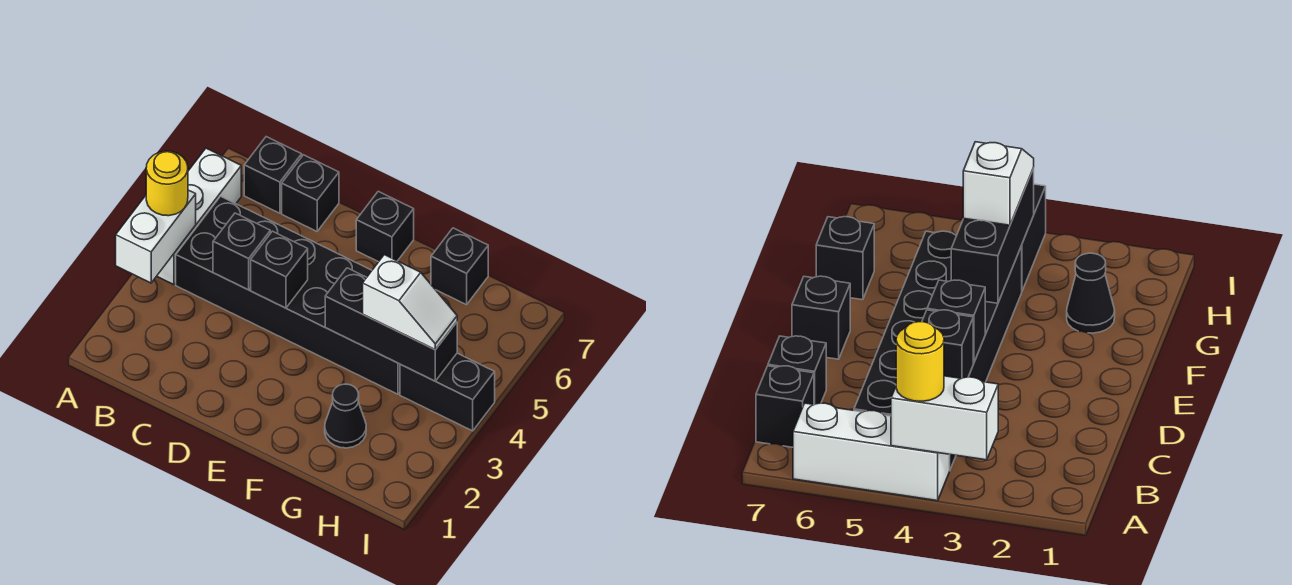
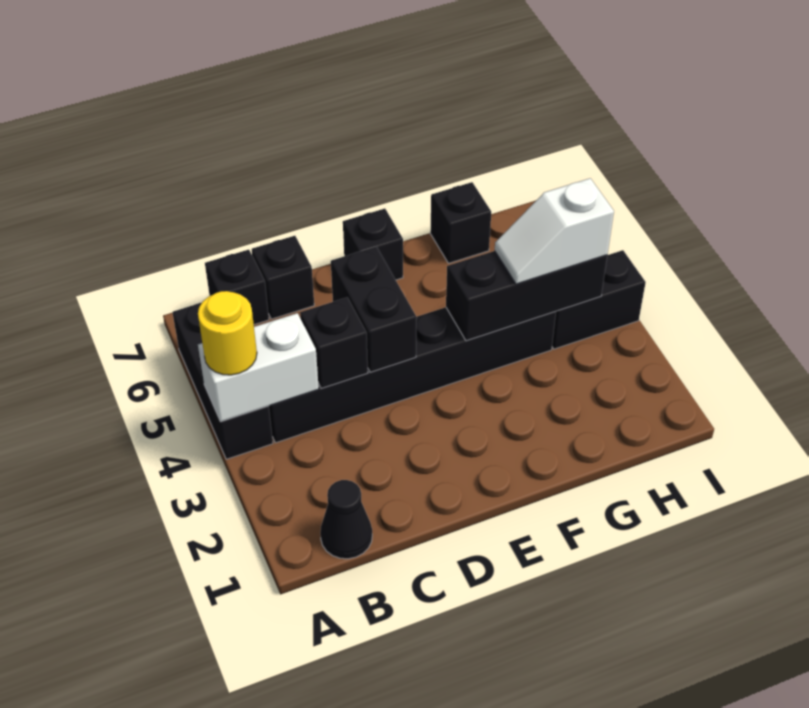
white 1x2 brick [116,190,196,283] -> white 1x2 brick turned to [198,313,319,422]
white 1x3 brick [157,148,241,285] -> black 1x3 brick [172,303,273,459]
black 2x6 brick [176,196,400,394] -> black 1x6 brick [269,307,556,443]
black 1x1 brick [251,231,308,308] -> black 1x2 brick [331,247,417,372]
black 1x1 cone [325,384,366,448] -> black 1x1 cone moved to [320,480,372,559]
white 1x2 slope [363,255,457,350] -> white 1x2 slope turned to [495,178,614,284]

